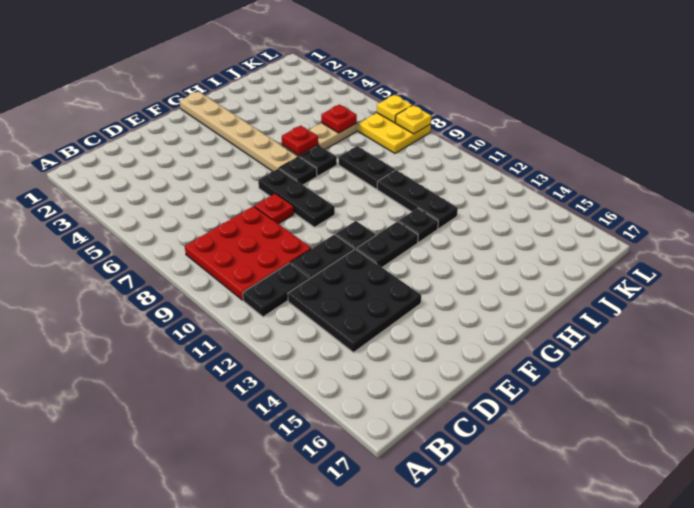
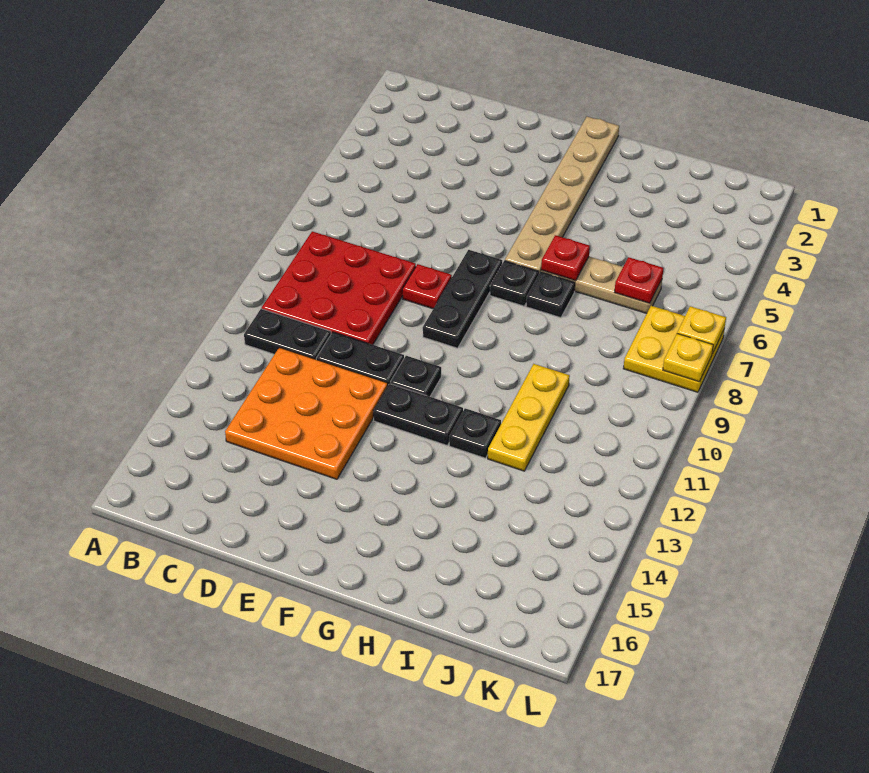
black 3x3 plate [288,249,421,352] -> orange 3x3 plate [225,348,388,479]
black 1x2 plate [339,146,395,189] -> none
black 1x3 plate [377,170,458,229] -> yellow 1x3 plate [488,364,570,471]

